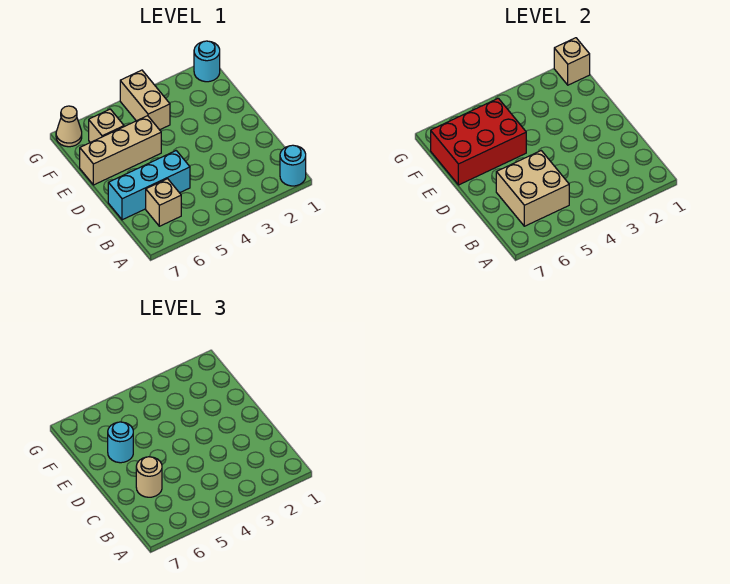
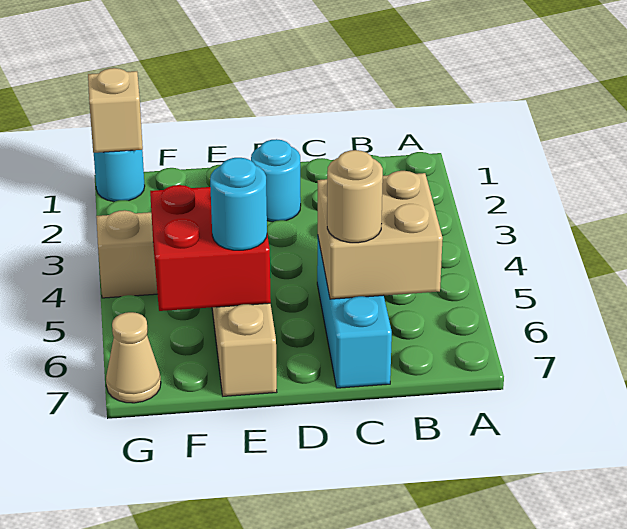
cyan 1x1 round brick [280,145,306,186] -> cyan 1x1 round brick moved to [251,139,301,222]
tan 1x1 brick [146,179,181,226] -> none
red 2x3 brick [431,98,526,185] -> red 2x2 brick [150,185,271,311]
tan 1x1 brick [89,109,124,143] -> none

